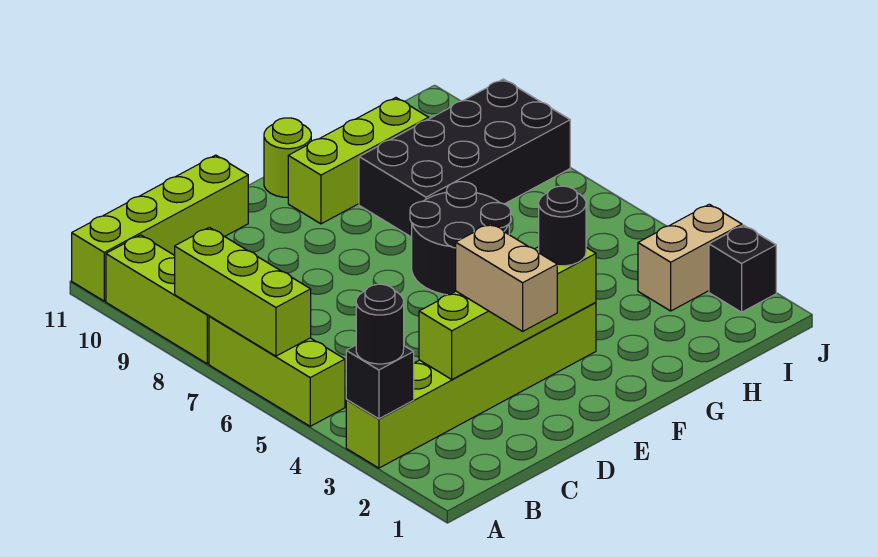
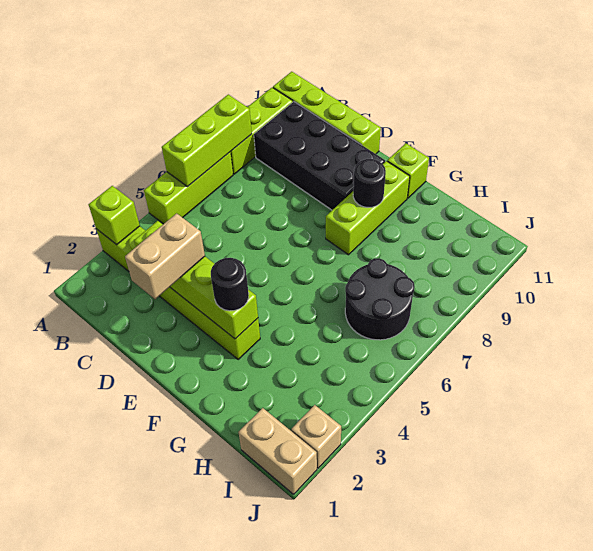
black 1x1 brick [346,345,414,419] -> lime 1x1 brick [89,186,140,245]
black 1x1 round brick [356,284,404,364] -> black 1x1 round brick moved to [353,159,386,208]
black 2x2 round brick [410,182,511,295] -> black 2x2 round brick moved to [345,258,415,340]
lime 1x3 brick [288,98,429,224] -> lime 1x3 brick turned to [326,161,410,255]
lime 1x1 round brick [264,118,311,197] -> lime 1x1 brick [387,143,429,198]
black 2x4 brick [359,79,570,237] -> black 2x4 brick moved to [254,101,385,210]
tan 1x2 brick [638,204,742,311] -> tan 1x2 brick moved to [238,408,317,494]
black 1x1 brick [709,225,776,312] -> tan 1x1 brick [291,405,341,468]

